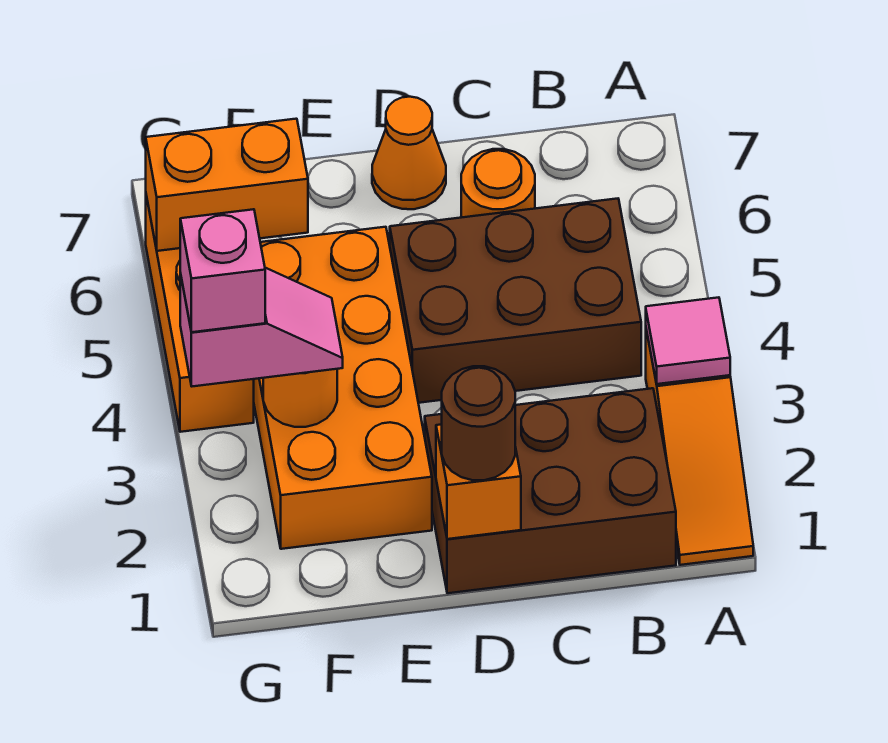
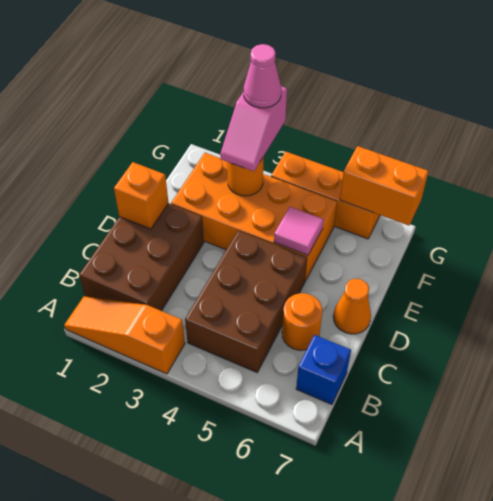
pink 1x1 tile [646,297,730,384] -> pink 1x1 tile moved to [274,207,324,255]
none -> blue 1x1 brick [296,335,351,405]
brown 1x1 round brick [442,366,515,480] -> none
orange 1x2 brick [146,119,308,251] -> orange 1x2 brick turned to [340,146,429,225]
pink 1x1 brick [180,209,265,332] -> pink 1x1 cone [244,44,281,108]

